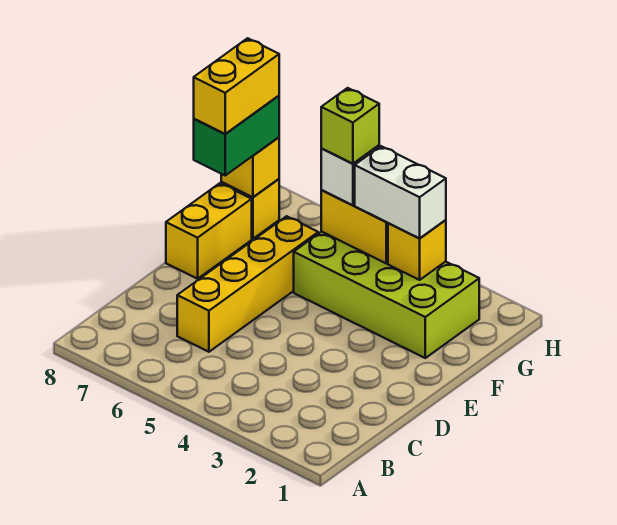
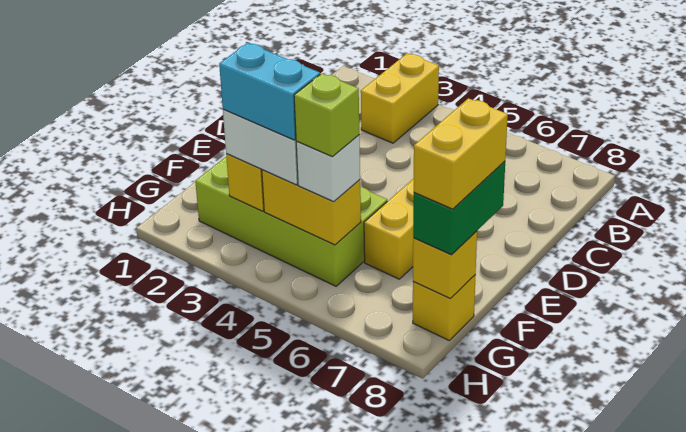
yellow 1x2 brick [166,183,252,279] -> yellow 1x2 brick moved to [361,53,439,143]
none -> cyan 1x2 brick [219,43,320,140]

